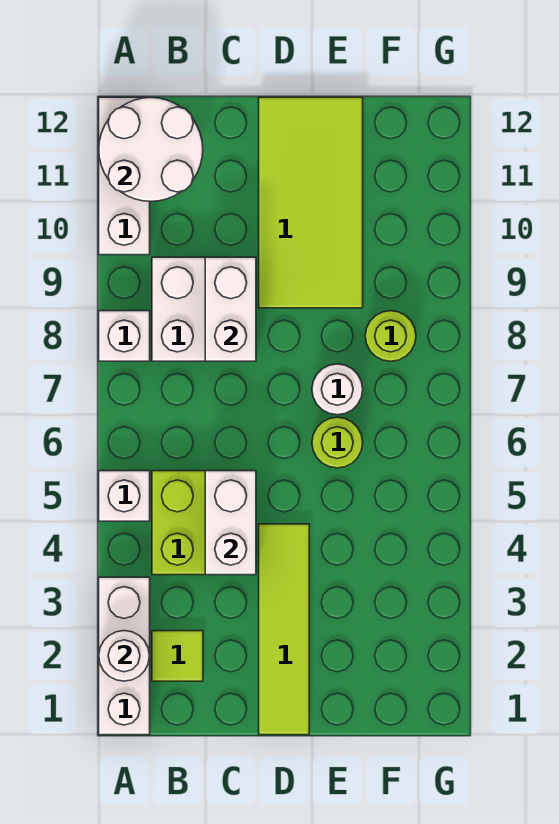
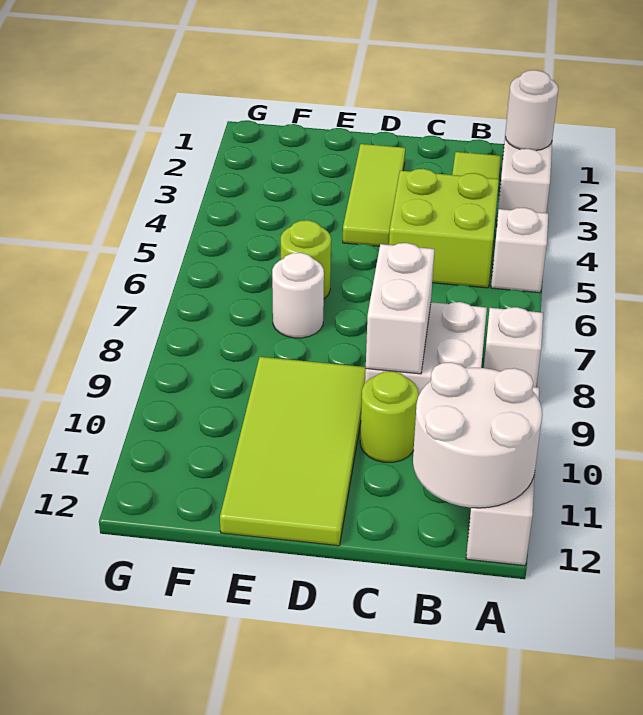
white 1x2 brick [205,471,256,575] -> none
lime 1x4 tile [259,524,309,735] -> lime 1x3 tile [343,144,405,246]
lime 1x1 round brick [365,311,416,361] -> lime 1x1 round brick moved to [360,371,418,462]

